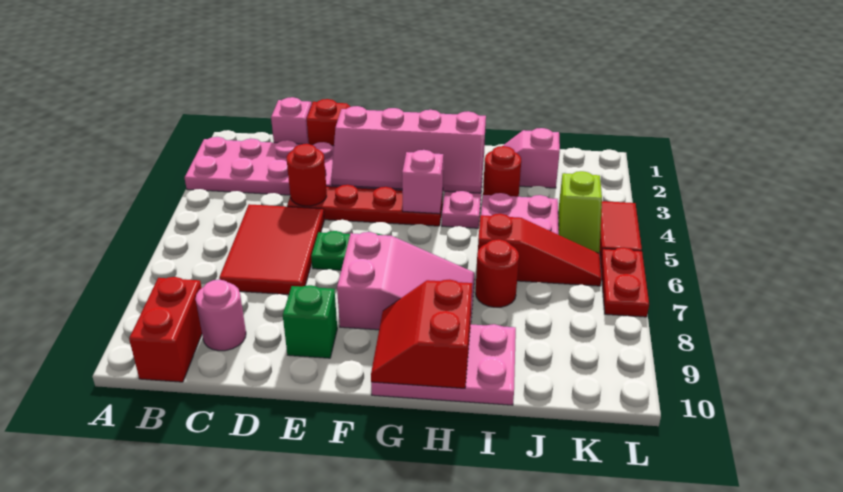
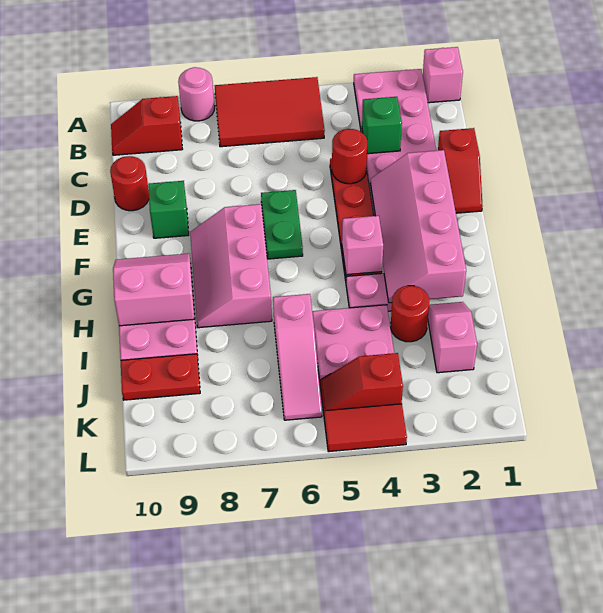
red 1x2 brick [129,277,202,382] -> red 1x2 slope [111,96,182,155]
pink 1x1 brick [271,97,311,144] -> pink 1x1 brick moved to [423,47,463,103]
none -> green 1x1 brick [362,97,402,154]
red 2x3 tile [219,204,324,295] -> red 2x3 tile moved to [215,77,325,147]
pink 1x1 round brick [196,280,246,351] -> pink 1x1 round brick moved to [178,67,215,121]
pink 2x3 slope [337,232,475,330] -> pink 2x3 slope turned to [190,204,272,328]
red 2x2 slope [371,280,472,388] -> pink 2x2 slope [113,254,195,326]
red 1x3 slope [478,214,602,286] -> pink 1x3 slope [273,294,322,420]
red 1x1 round brick [476,239,519,307] -> red 1x1 round brick moved to [110,156,149,211]
lime 1x2 slope [558,171,602,253] -> red 1x2 slope [320,353,403,413]
red 1x2 plate [601,247,649,317] -> red 1x2 plate moved to [121,354,200,400]

